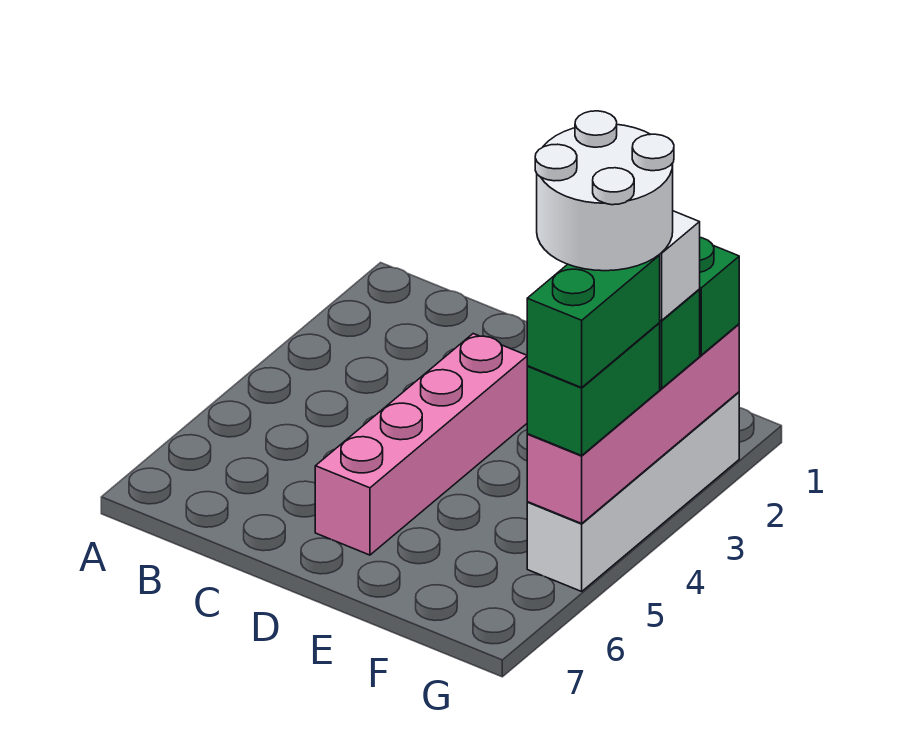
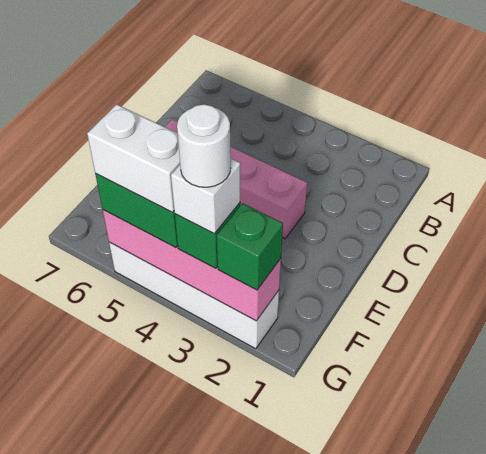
white 2x2 round brick [535,111,674,271] -> white 1x1 round brick [177,104,231,187]
green 1x2 brick [527,255,660,388] -> white 1x2 brick [87,104,180,212]

